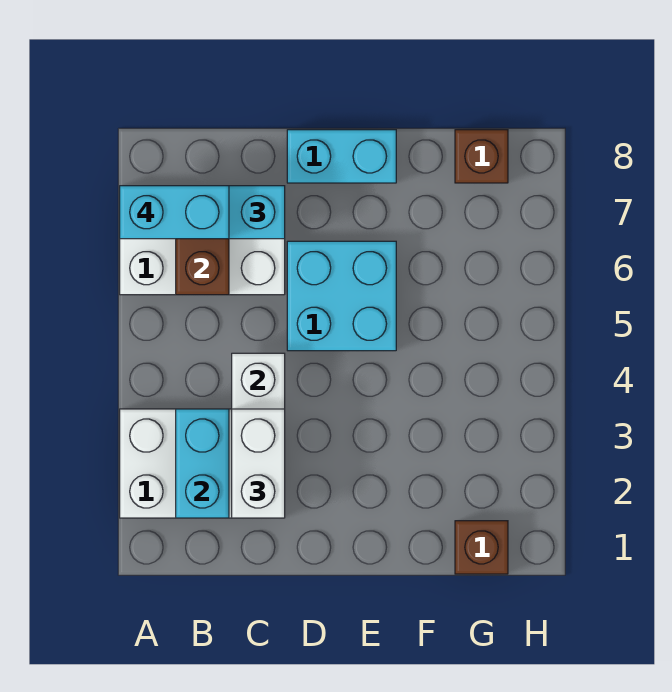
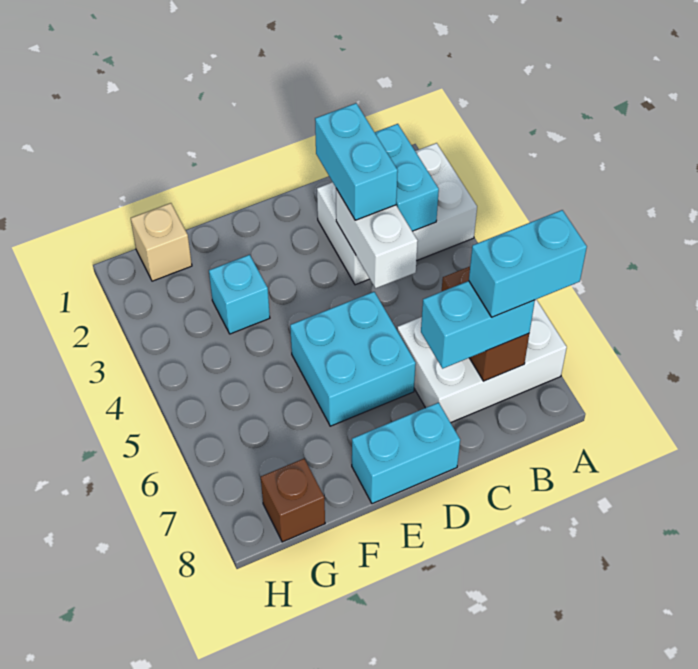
white 1x2 brick [232,409,285,518] -> cyan 1x2 brick [315,103,398,220]
none -> cyan 1x1 brick [209,255,270,334]
brown 1x1 brick [455,521,508,574] -> tan 1x1 brick [131,203,192,281]

